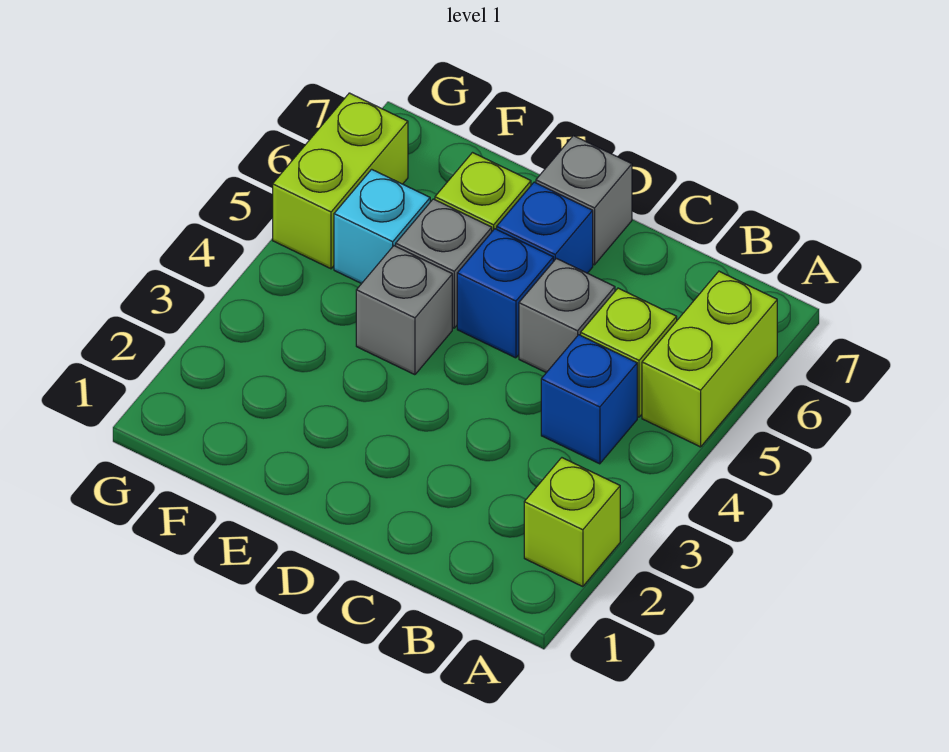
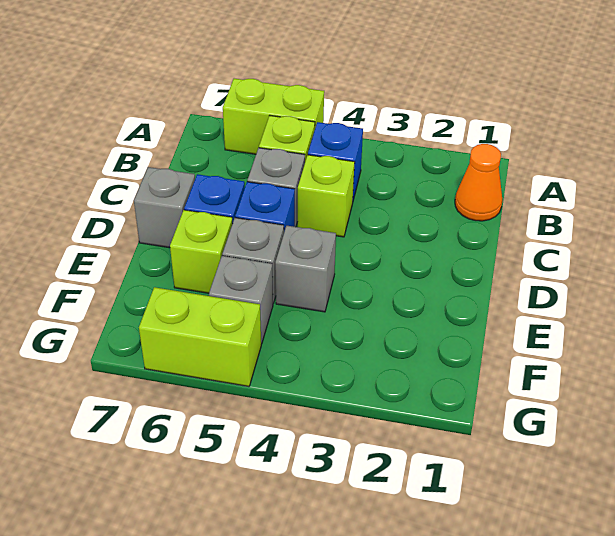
lime 1x1 brick [524,458,620,587] -> lime 1x1 brick moved to [298,155,355,237]
none -> orange 1x1 cone [455,144,502,221]
cyan 1x1 brick [334,169,430,284] -> grey 1x1 brick [209,256,273,344]

